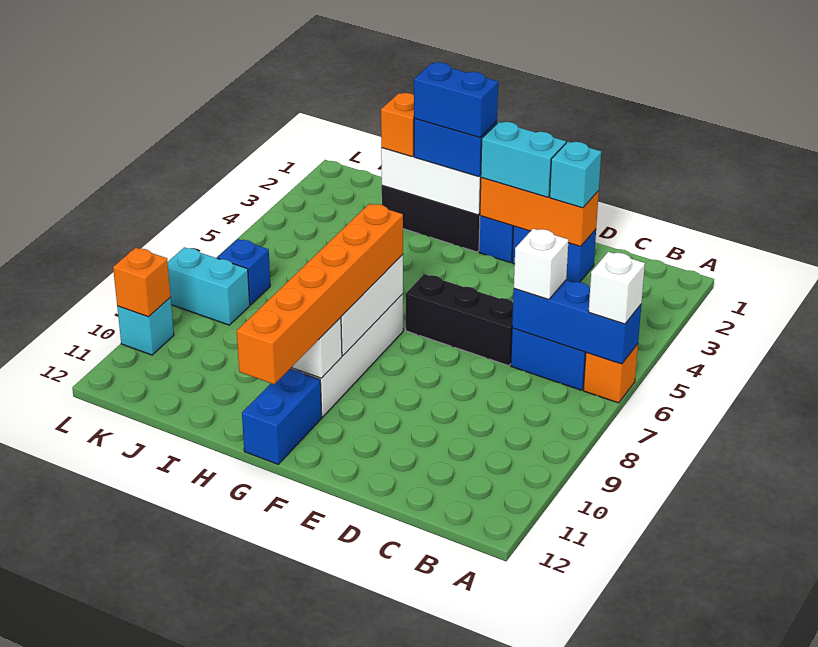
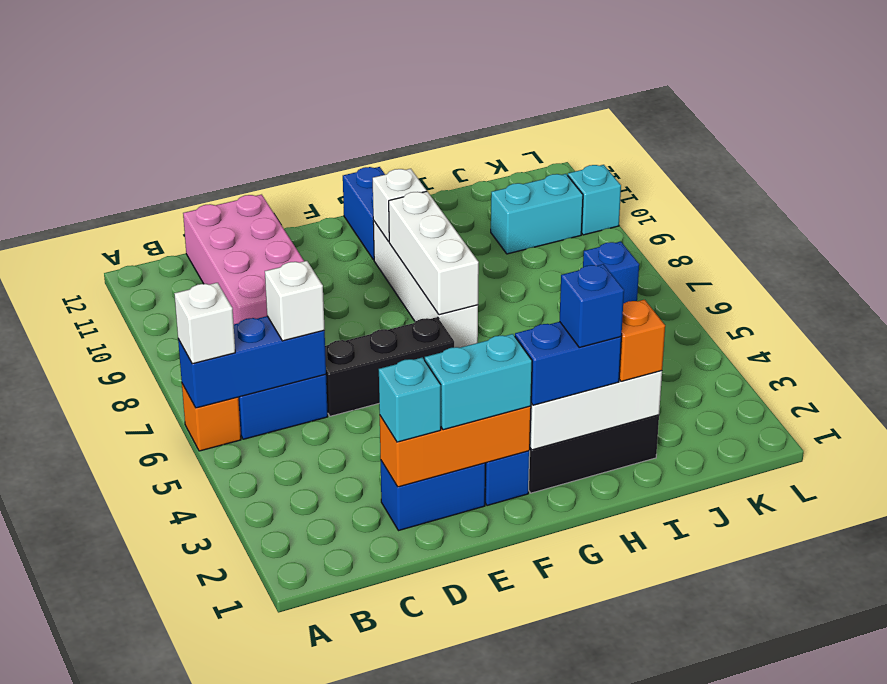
none -> pink 2x4 brick [183,194,304,324]
blue 1x2 brick [414,62,498,138] -> blue 1x1 brick [560,264,624,347]
orange 1x6 brick [237,204,403,384] -> none
cyan 1x2 brick [168,247,250,325] -> cyan 1x2 brick moved to [491,174,583,254]
orange 1x1 brick [113,248,171,317] -> none

